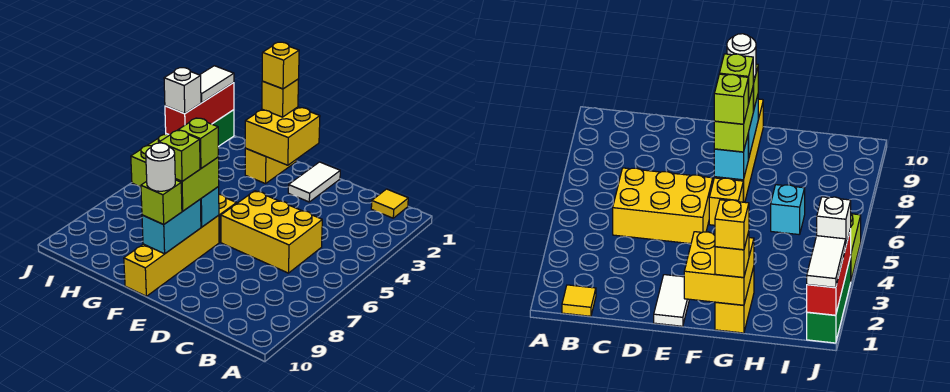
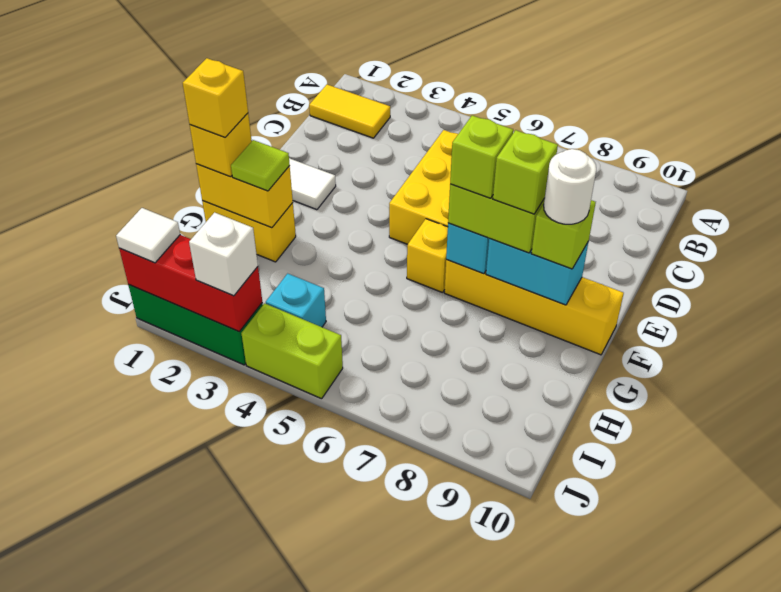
yellow 1x1 tile [371,189,408,218] -> yellow 1x2 tile [309,85,390,138]
yellow 2x2 brick [245,107,320,165] -> yellow 1x2 brick [196,164,293,228]
none -> lime 1x1 tile [231,140,290,191]
cyan 1x1 brick [771,185,805,235] -> cyan 1x1 brick moved to [266,274,326,327]
white 1x2 tile [200,66,234,103] -> white 1x1 tile [116,208,180,263]

